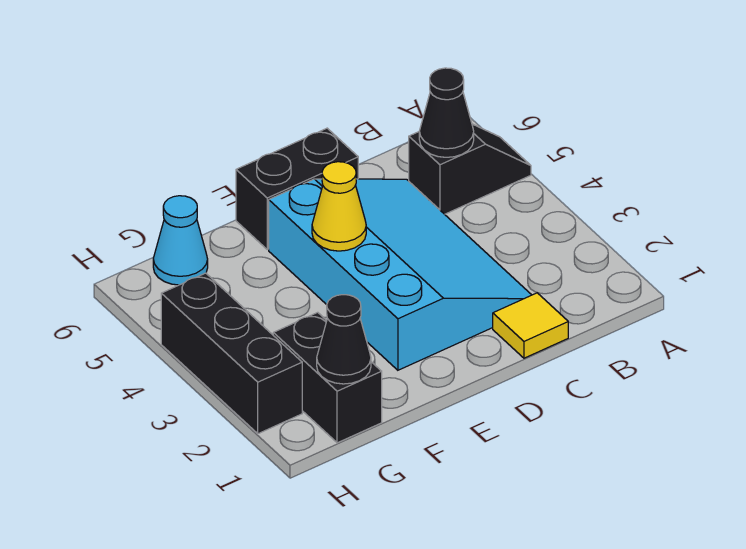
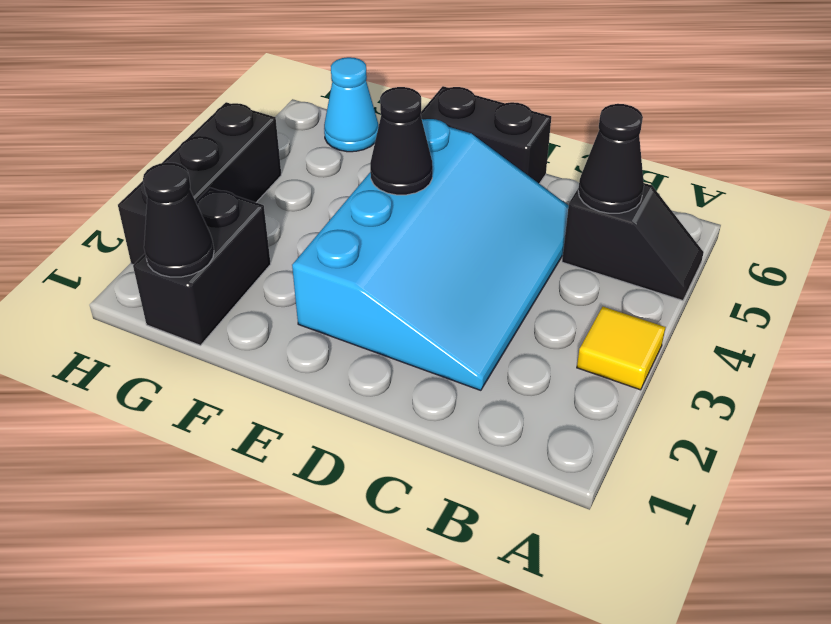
yellow 1x1 tile [493,293,568,358] -> yellow 1x1 tile moved to [577,307,666,390]
yellow 1x1 cone [312,162,366,251] -> black 1x1 cone [370,87,433,195]

